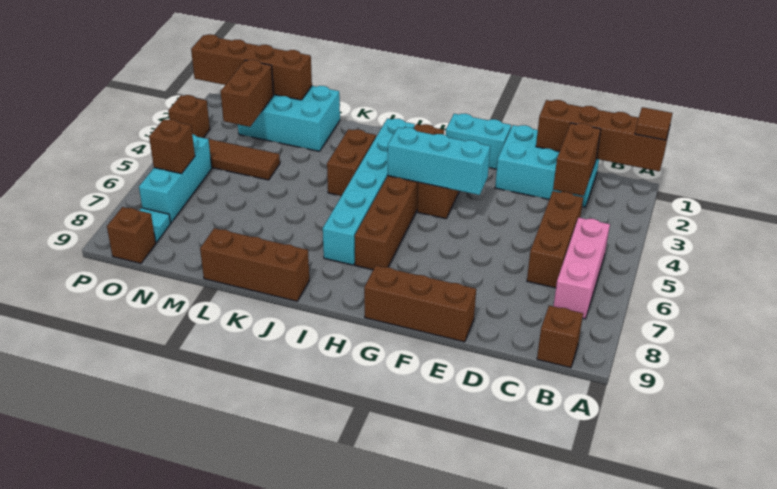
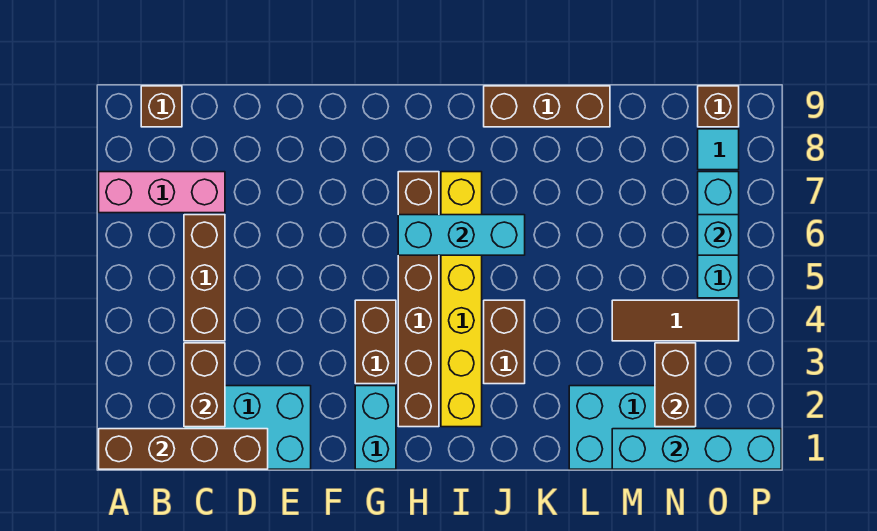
brown 1x1 tile [635,107,672,140] -> none
pink 1x3 brick [554,218,610,319] -> pink 1x3 brick turned to [99,172,225,213]
brown 1x3 brick [364,266,476,342] -> none
cyan 1x2 brick [446,114,511,169] -> cyan 1x2 brick turned to [355,386,396,469]
cyan 1x3 brick [388,128,490,195] -> cyan 1x3 brick moved to [398,215,525,255]
cyan 1x6 brick [323,118,415,265] -> yellow 1x6 brick [441,172,482,427]
brown 1x4 brick [191,34,312,100] -> cyan 1x4 brick [612,429,781,469]
brown 1x1 brick [149,120,195,174] -> cyan 1x1 brick [698,215,739,255]
brown 1x1 brick [168,95,210,138] -> none

